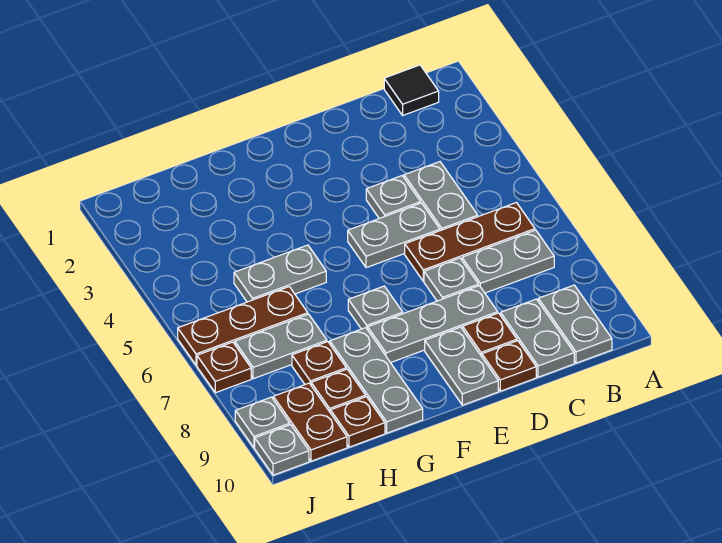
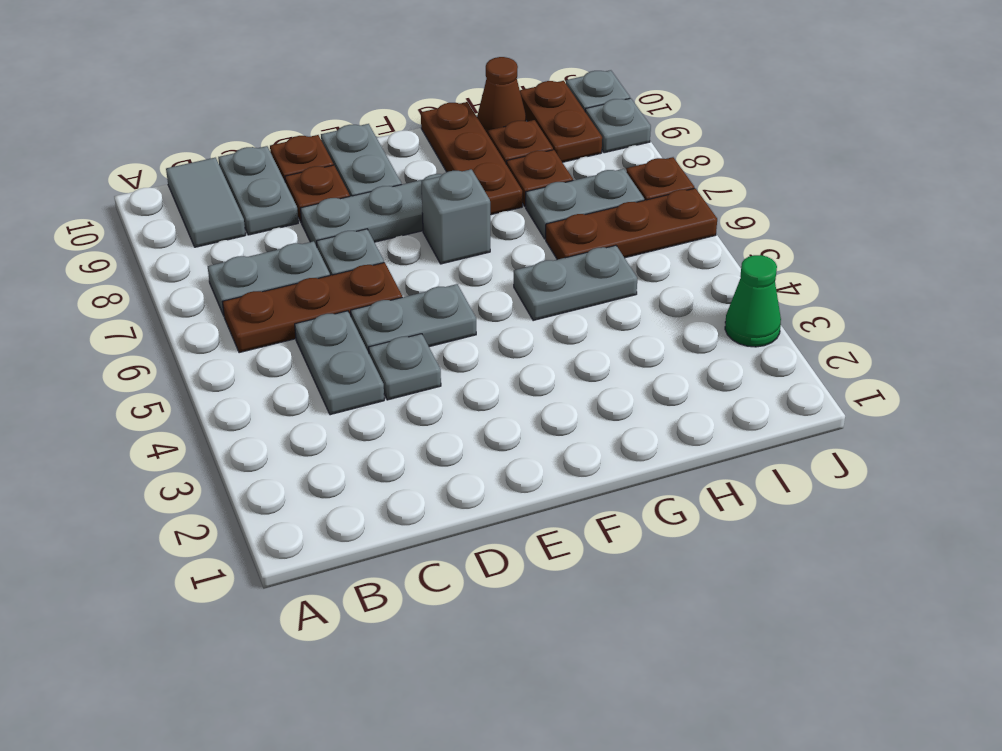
black 1x1 tile [384,65,439,115] -> none
grey 1x2 plate [538,285,612,363] -> grey 1x2 tile [166,158,245,247]
grey 1x1 plate [348,286,403,330] -> grey 1x1 brick [421,169,490,264]
grey 1x3 plate [330,328,423,433] -> brown 1x3 plate [421,102,522,215]
brown 1x1 plate [330,397,385,447] -> brown 1x1 cone [477,57,526,134]
none -> green 1x1 cone [725,255,781,347]

